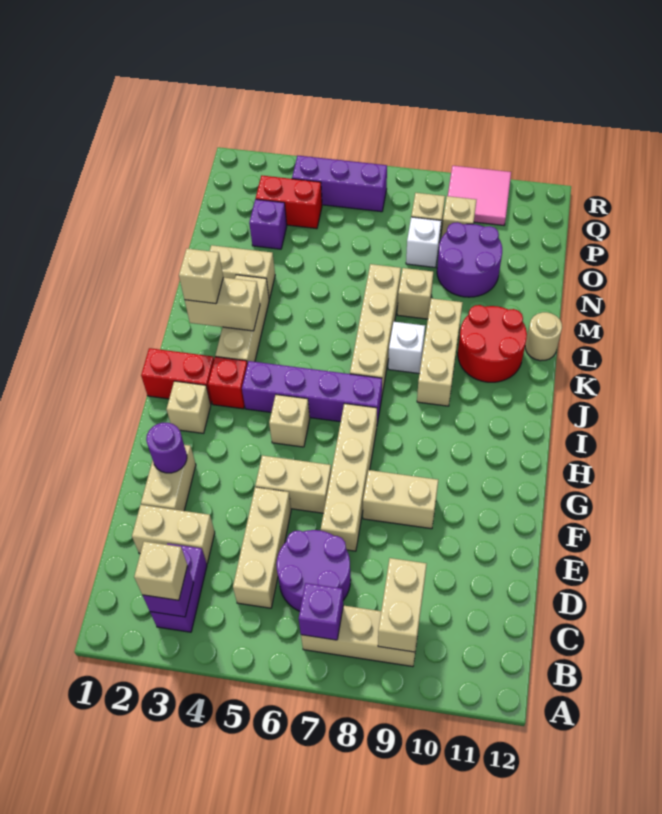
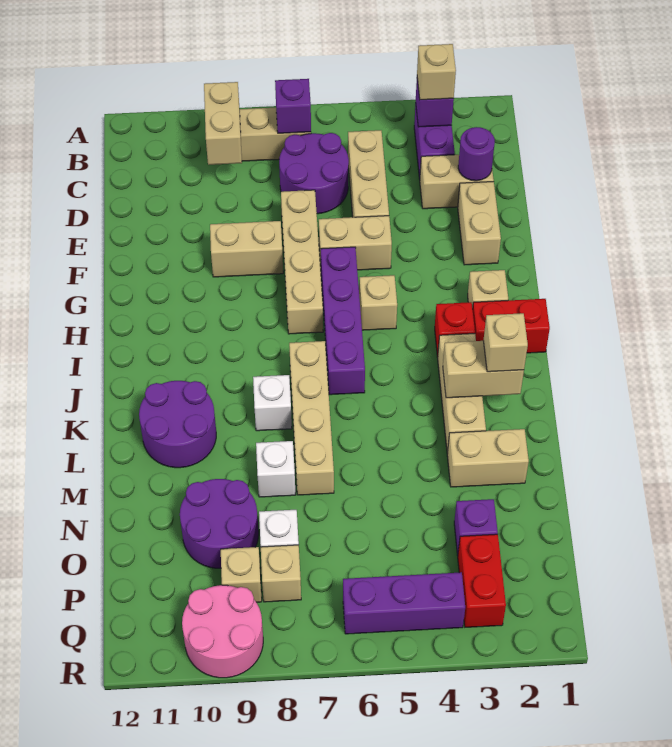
purple 1x1 round brick [146,423,187,473] -> purple 1x1 round brick moved to [458,127,495,181]
purple 1x4 brick [242,361,382,424] -> purple 1x4 brick turned to [321,247,365,395]
tan 1x3 brick [417,298,463,406] -> none
red 2x2 round brick [458,305,527,382] -> purple 2x2 round brick [139,381,216,468]
tan 1x1 round brick [525,312,562,361] -> none
tan 1x1 brick [397,268,433,319] -> white 1x1 brick [256,441,295,497]
red 1x2 brick [256,176,322,229] -> red 1x2 brick turned to [458,534,506,627]
pink 2x2 tile [448,166,511,225] -> pink 2x2 round brick [182,585,263,678]

